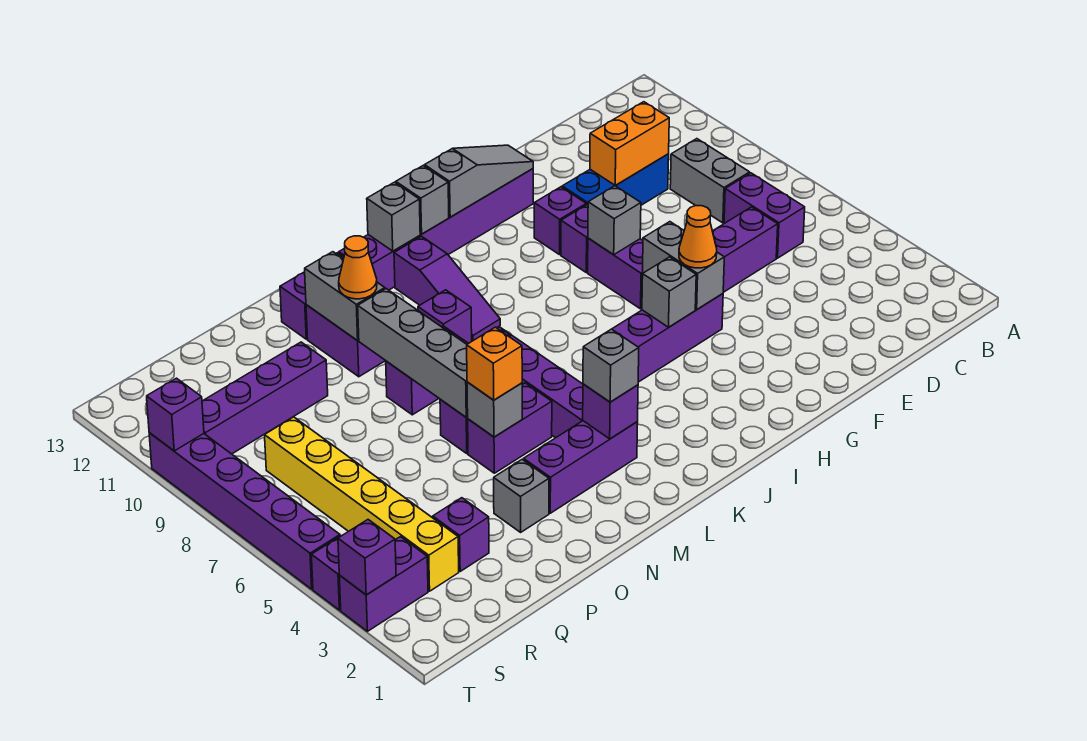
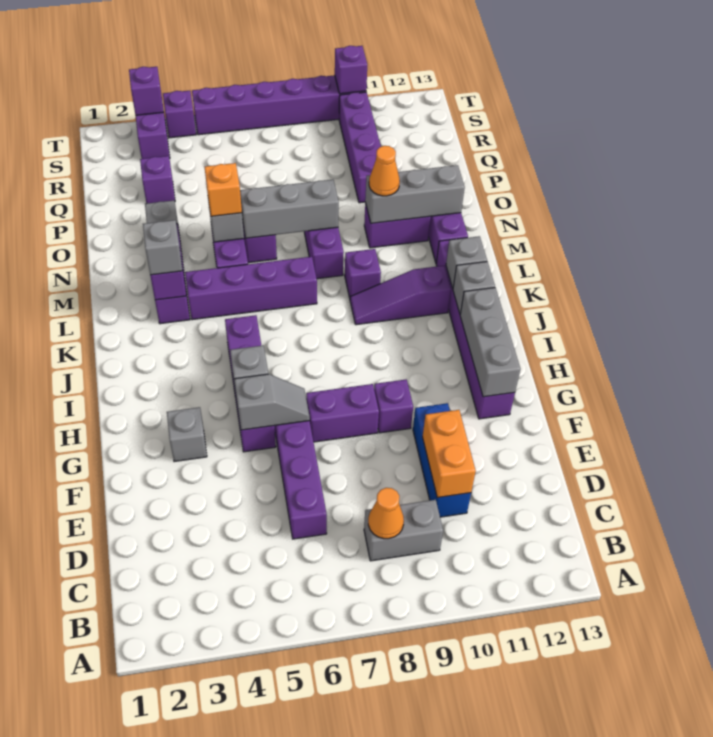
purple 1x2 brick [724,173,805,258] -> none
grey 1x2 brick [642,222,724,309] -> grey 1x2 slope [234,374,310,430]
orange 1x1 cone [679,206,717,268] -> orange 1x1 cone moved to [368,488,404,539]
grey 1x1 brick [588,186,641,255] -> grey 1x1 brick moved to [167,407,207,462]
purple 1x1 brick [534,187,586,255] -> none
grey 1x3 slope [425,145,533,217] -> grey 1x3 brick [460,288,520,397]
grey 1x4 brick [358,289,468,417] -> grey 1x3 brick [240,180,339,238]
grey 1x2 brick [305,252,385,341] -> grey 1x3 brick [365,165,465,223]
yellow 1x6 brick [265,417,459,591] -> none

